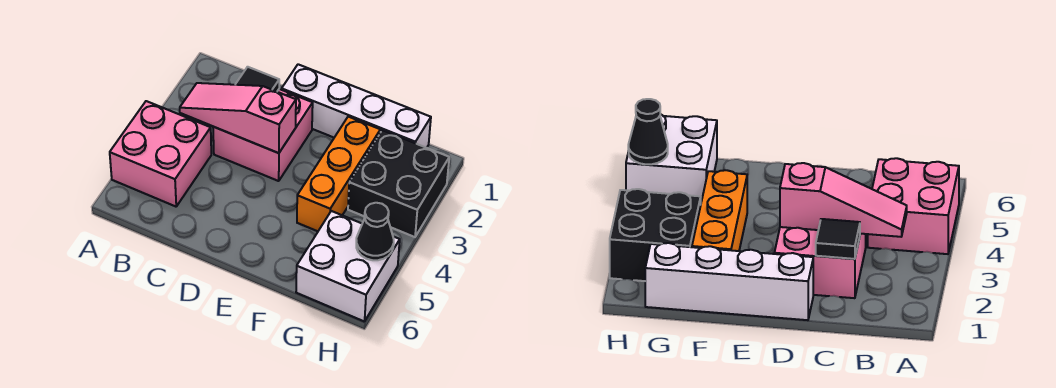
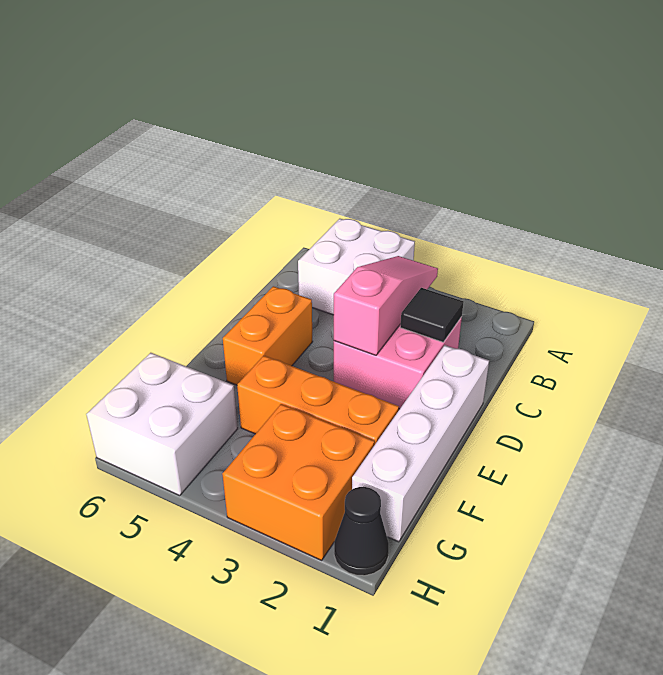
pink 2x2 brick [110,101,211,207] -> white 2x2 brick [298,219,415,315]
none -> orange 1x2 brick [223,286,313,385]
black 2x2 brick [348,130,449,237] -> orange 2x2 brick [222,404,375,560]
black 1x1 cone [356,203,394,260] -> black 1x1 cone moved to [334,487,389,576]

